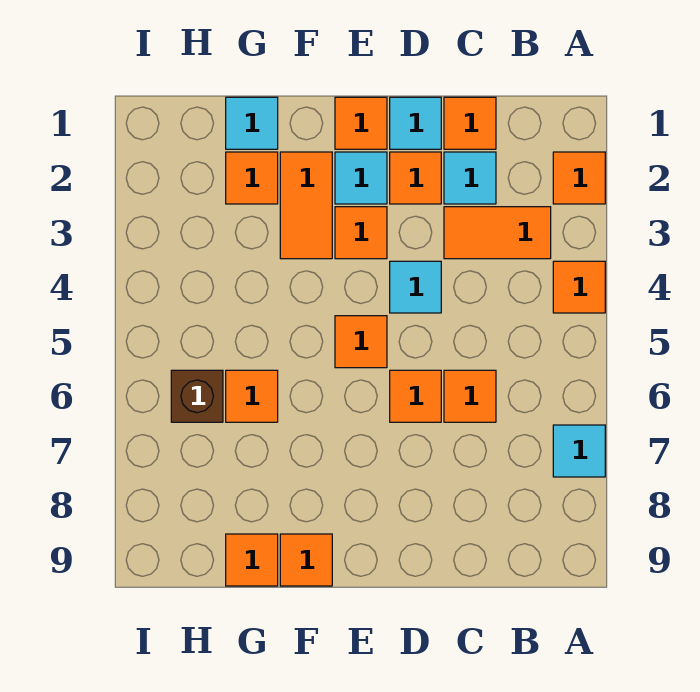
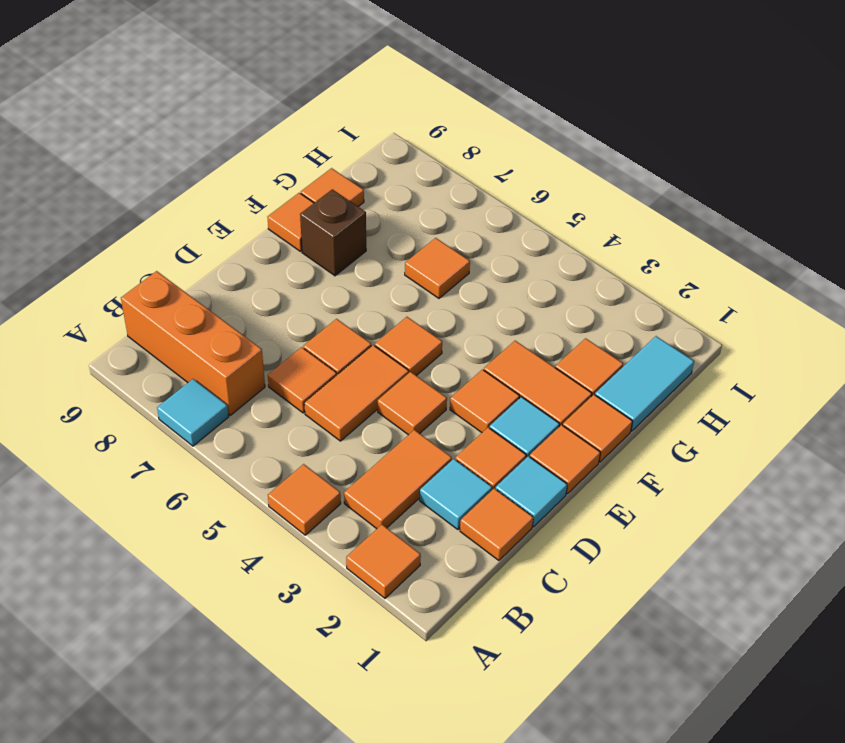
none -> orange 1x3 brick [121,271,265,415]
none -> orange 1x2 tile [304,345,409,441]
cyan 1x1 tile [390,261,441,313] -> orange 1x1 tile [378,372,447,435]
none -> orange 1x1 tile [563,395,633,462]
cyan 1x1 tile [226,97,278,149] -> cyan 1x2 tile [595,336,694,431]
brown 1x1 brick [171,370,223,422] -> brown 1x1 brick moved to [300,189,366,276]

